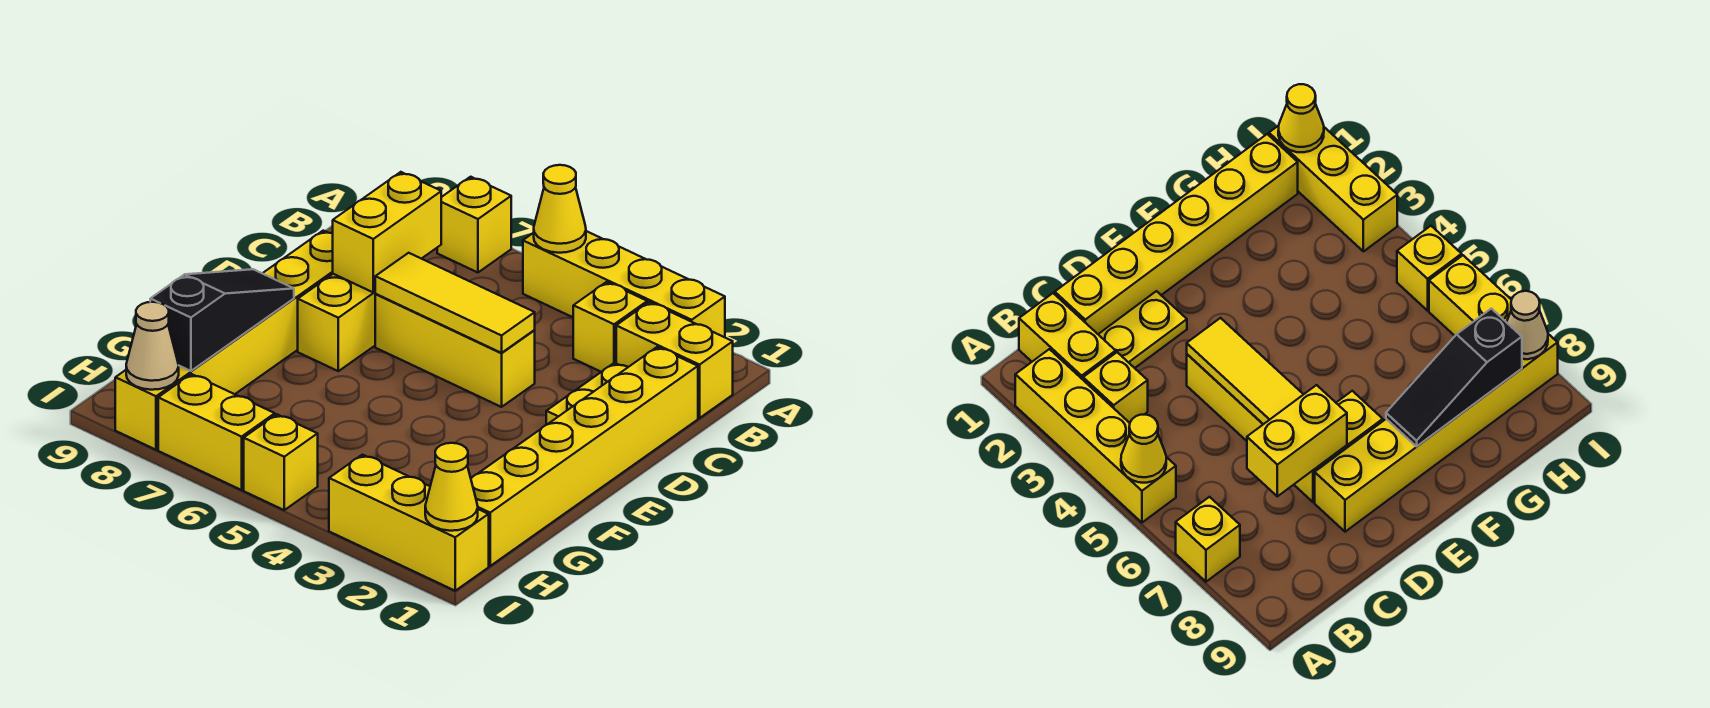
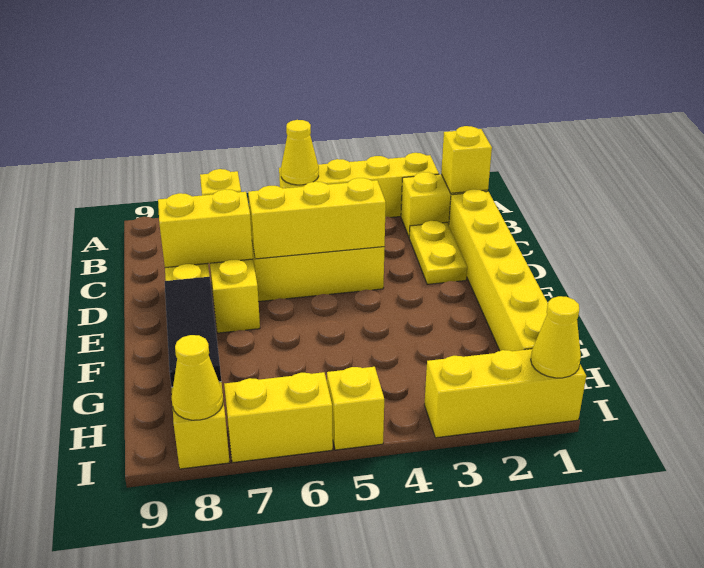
yellow 1x1 brick [573,282,647,372] -> yellow 1x1 brick moved to [441,126,492,193]
yellow 1x2 brick [333,172,441,292] -> yellow 1x2 brick turned to [158,189,253,268]
yellow 1x3 tile [375,253,535,353] -> yellow 1x3 brick [248,178,386,259]
black 1x3 slope [150,269,294,371] -> black 1x3 tile [165,277,221,387]
tan 1x1 cone [126,302,179,390] -> yellow 1x1 cone [171,335,223,420]

